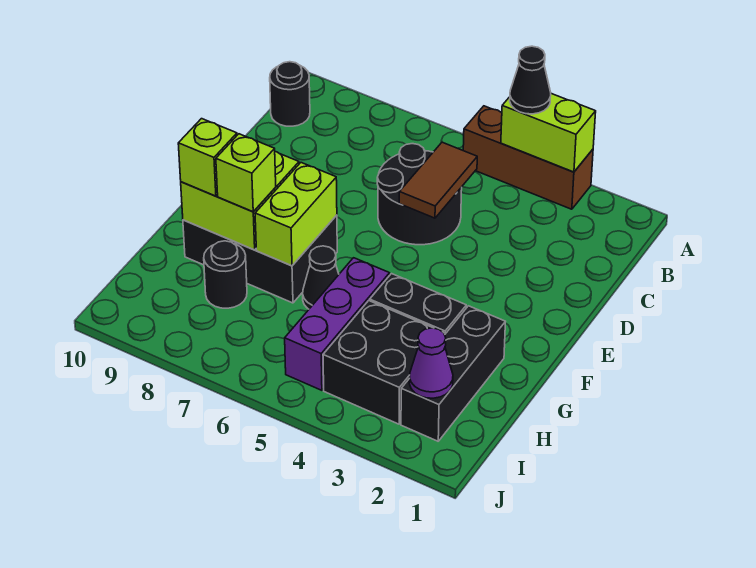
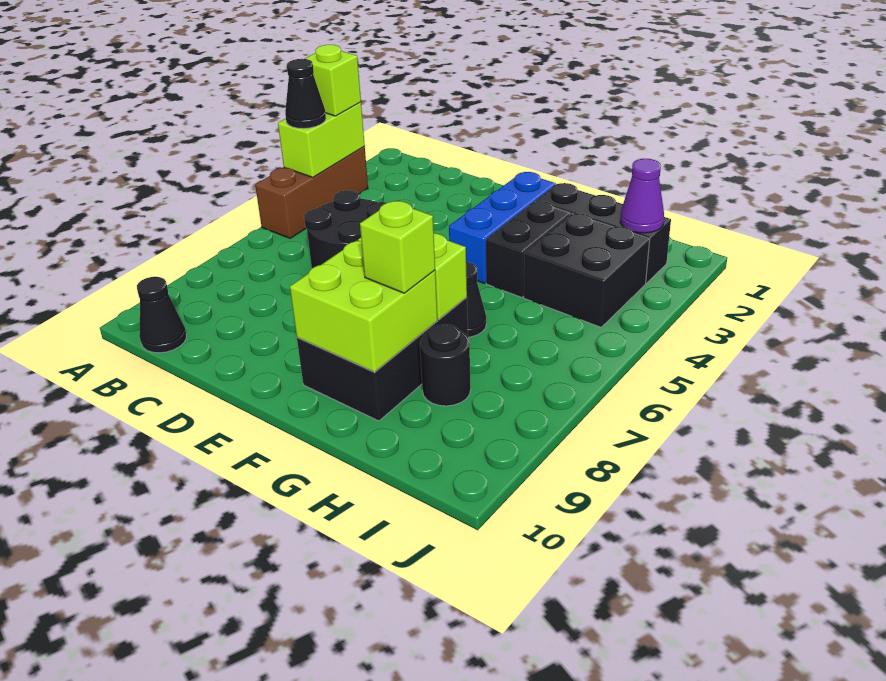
black 1x1 round brick [270,62,310,126] -> black 1x1 cone [137,277,186,353]
brown 1x2 tile [399,142,477,218] -> none
none -> blue 1x3 brick [449,172,556,283]
purple 1x3 brick [285,258,390,390] -> none
lime 1x1 brick [178,119,237,196] -> lime 1x1 brick moved to [305,45,361,116]

